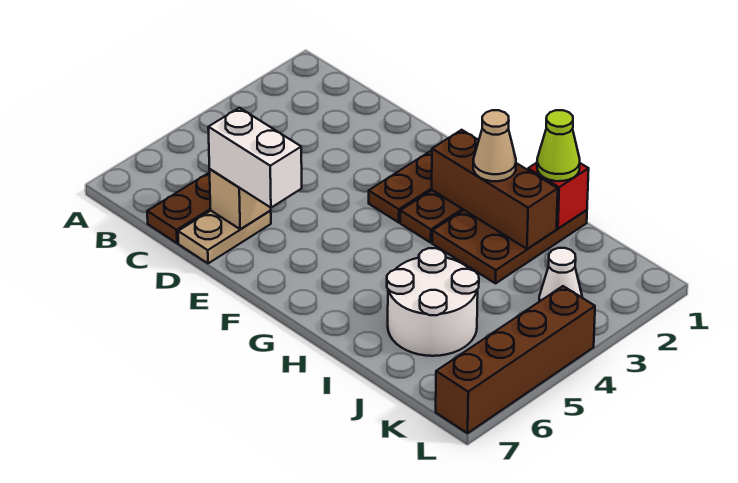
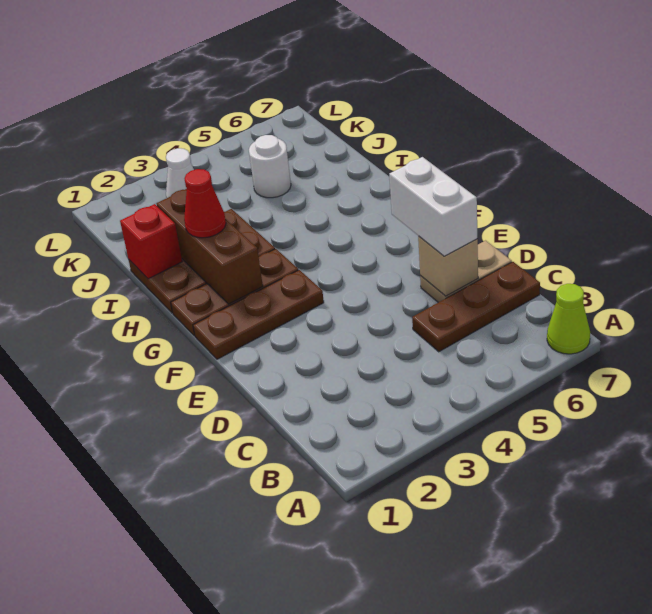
tan 1x1 cone [473,110,516,181] -> red 1x1 cone [184,169,226,238]
lime 1x1 cone [537,110,580,181] -> lime 1x1 cone moved to [547,284,590,354]
white 2x2 round brick [387,248,479,356] -> white 1x1 round brick [249,135,291,198]
brown 1x4 brick [436,286,595,433] -> none

